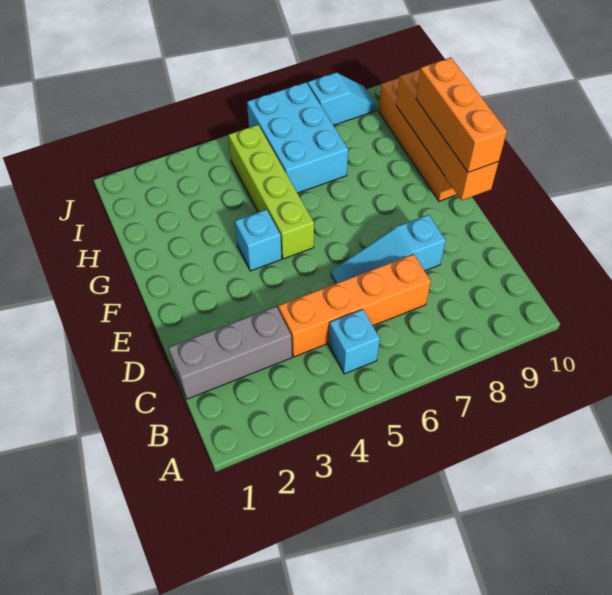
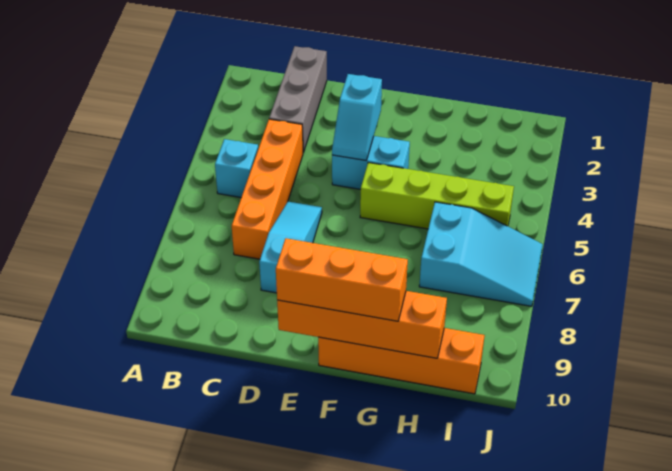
cyan 1x1 brick [235,209,281,271] -> cyan 1x2 brick [332,136,410,189]
cyan 2x3 brick [247,82,348,193] -> cyan 2x3 slope [419,202,543,306]
cyan 1x2 slope [308,72,377,125] -> cyan 1x2 slope moved to [332,74,382,161]

